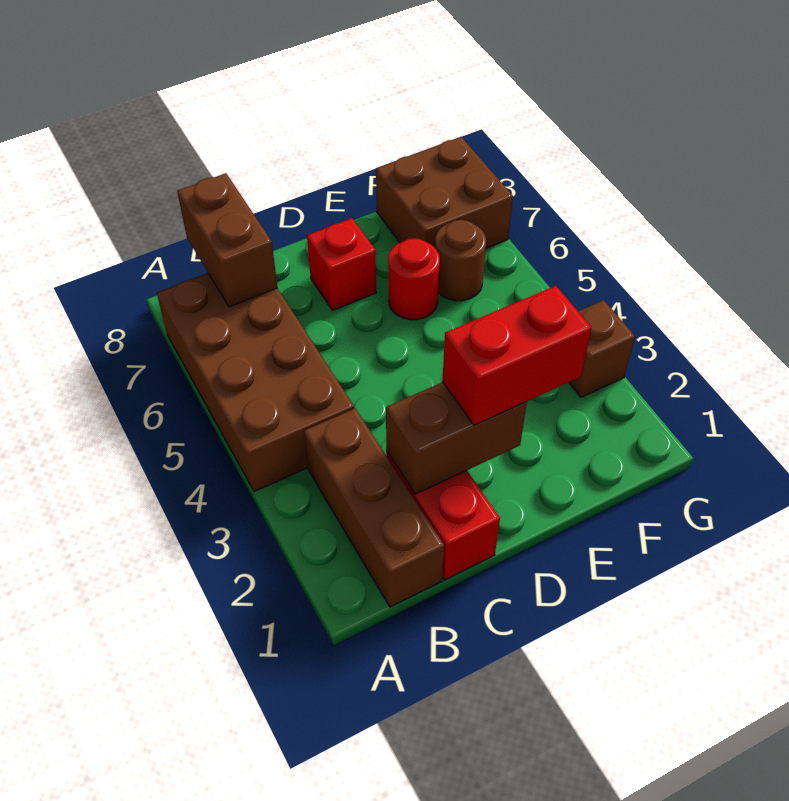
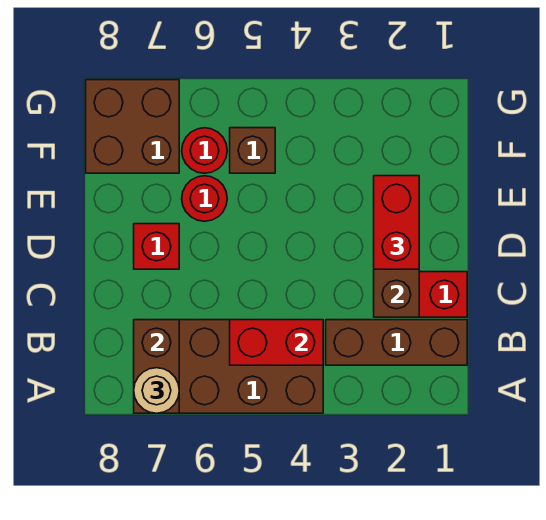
none -> tan 1x1 round brick [134,368,179,413]
none -> red 1x2 brick [230,320,323,365]
brown 1x2 brick [177,173,277,307] -> brown 1x2 brick turned to [134,320,179,413]
brown 1x1 round brick [435,220,486,301] -> red 1x1 round brick [182,128,227,173]
brown 1x1 brick [569,300,635,397] -> brown 1x1 brick moved to [230,128,275,173]

